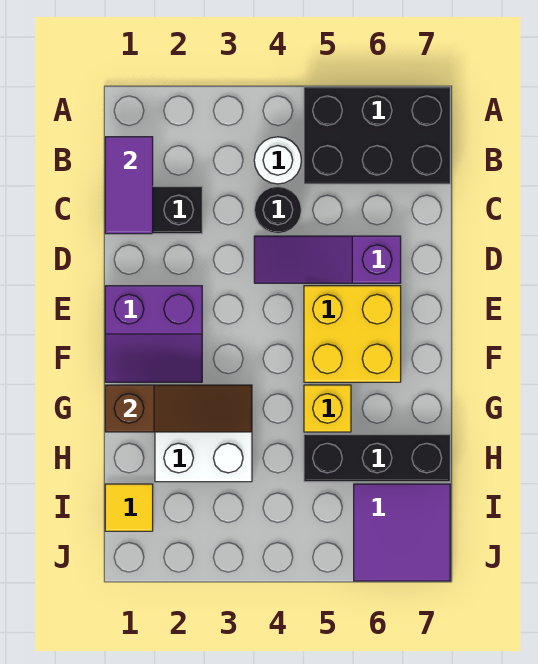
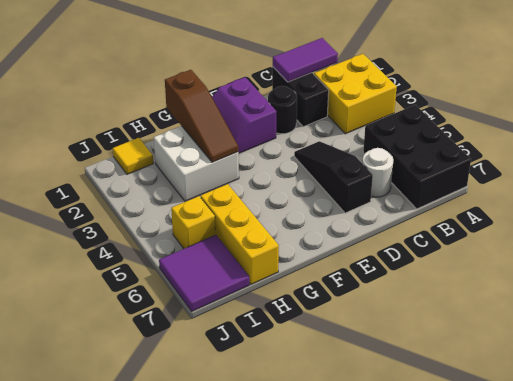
white 1x1 round brick [254,137,301,184] -> white 1x1 round brick moved to [362,148,393,197]
black 1x1 round brick [254,186,301,234] -> black 1x1 round brick moved to [268,86,297,134]
purple 1x3 slope [254,236,401,283] -> black 1x3 slope [294,141,373,213]
yellow 2x2 brick [304,286,401,382] -> yellow 2x2 brick moved to [314,54,397,134]
yellow 1x1 brick [304,385,351,432] -> yellow 1x1 brick moved to [171,196,215,249]
black 1x3 brick [304,434,450,482] -> yellow 1x3 brick [201,184,279,284]

